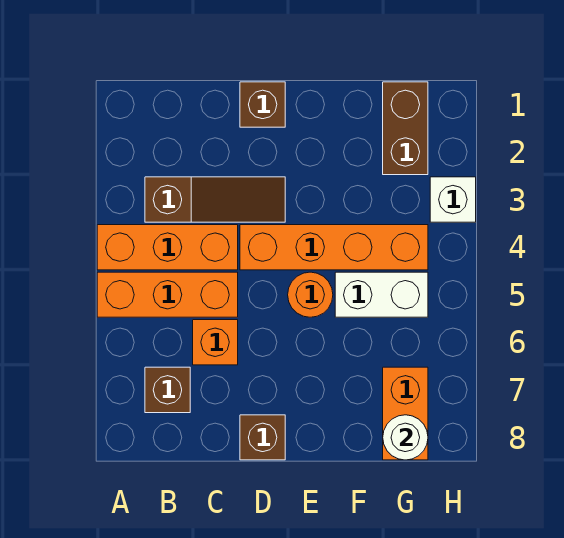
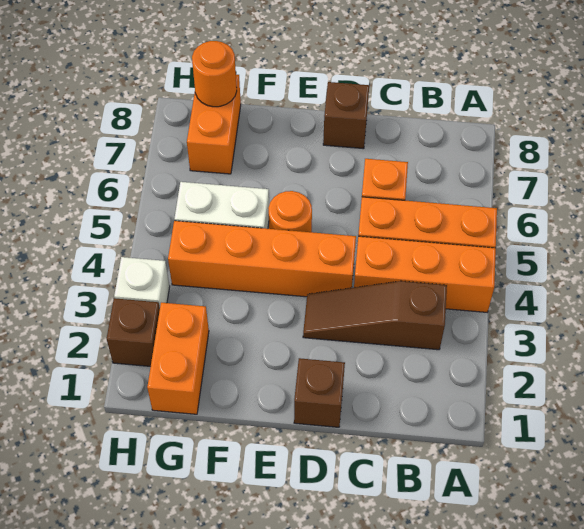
brown 1x1 brick [145,367,190,413] -> brown 1x1 brick moved to [107,298,160,366]
brown 1x2 brick [383,82,428,175] -> orange 1x2 brick [147,303,209,414]
white 1x1 round brick [383,415,428,460] -> orange 1x1 round brick [192,41,237,107]

